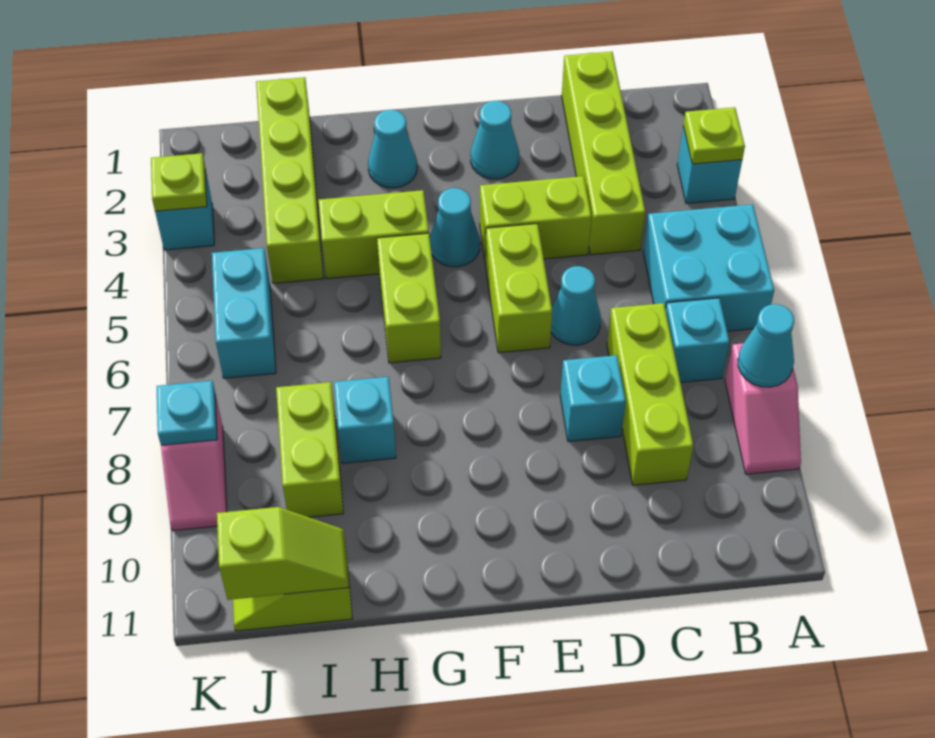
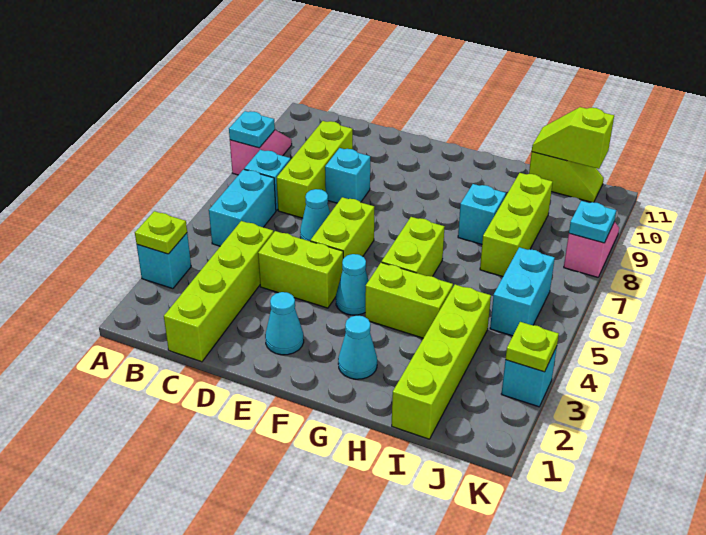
cyan 2x2 brick [643,204,774,331] -> cyan 1x2 brick [209,169,276,246]
cyan 1x1 cone [738,304,794,387] -> cyan 1x1 plate [229,111,275,148]
lime 1x2 brick [276,382,343,517] -> lime 1x3 brick [480,173,553,276]

